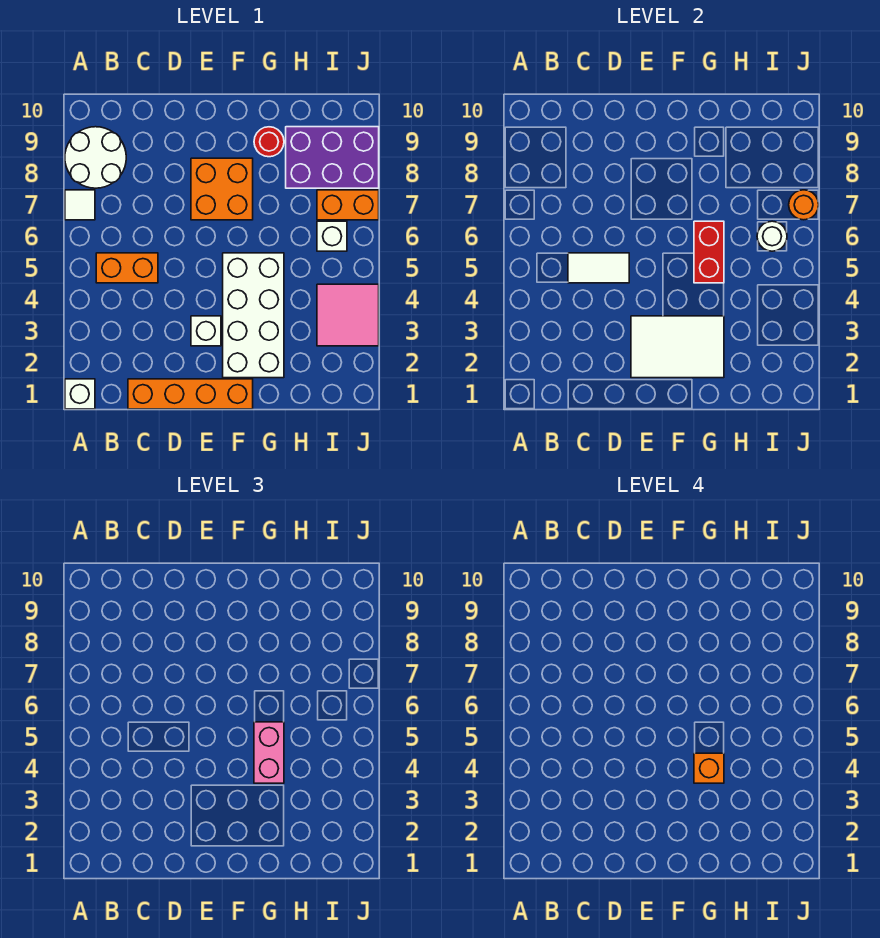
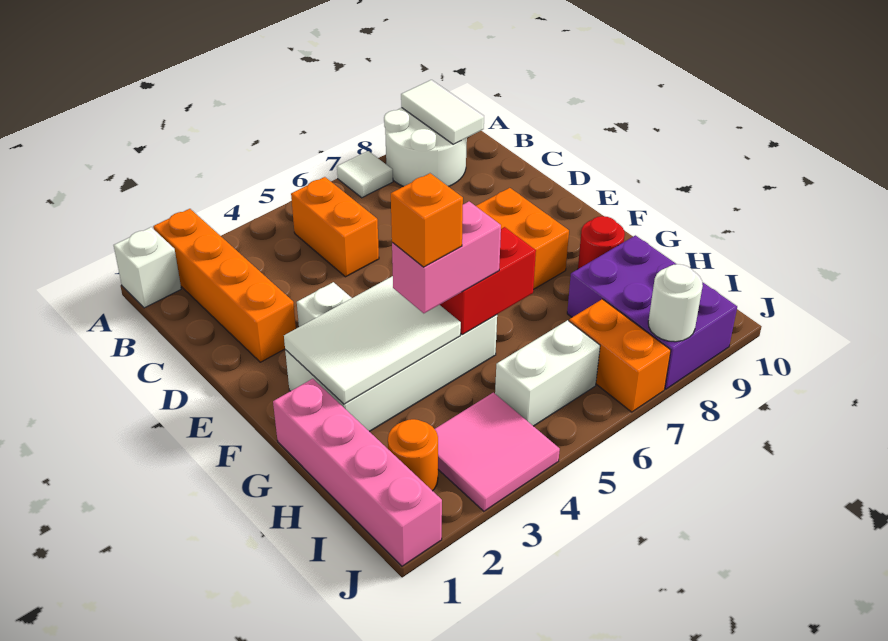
orange 1x4 brick [128,379,253,409] -> orange 1x4 brick moved to [153,209,296,362]
white 1x2 tile [568,253,629,283] -> white 1x2 tile moved to [401,80,484,144]
white 2x3 tile [631,316,724,378] -> white 2x3 tile turned to [284,276,461,404]
none -> pink 1x4 brick [273,379,442,566]
white 1x1 brick [317,221,347,251] -> white 1x2 brick [495,320,600,426]
white 1x1 round brick [757,221,787,251] -> white 1x1 round brick moved to [648,264,703,342]
orange 1x1 round brick [789,190,819,220] -> orange 1x1 round brick moved to [388,419,438,491]

